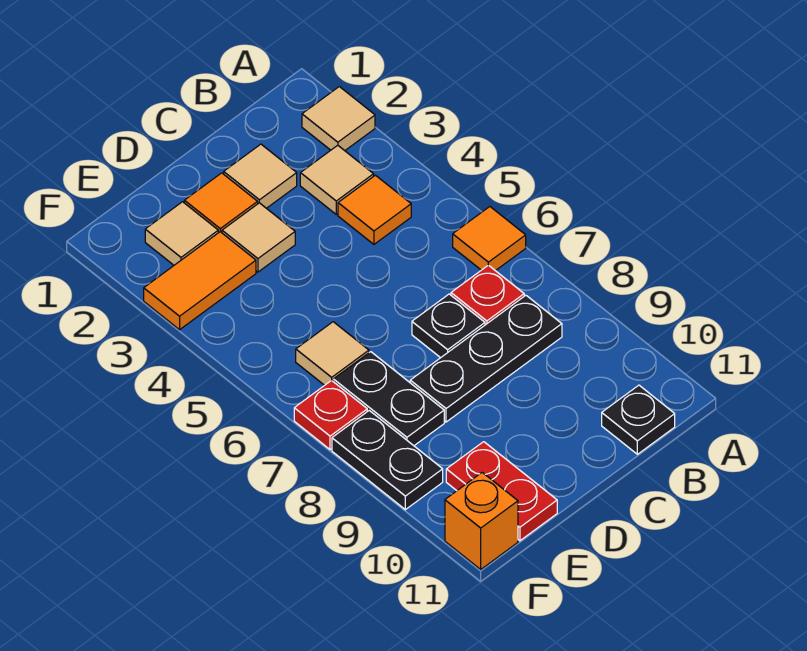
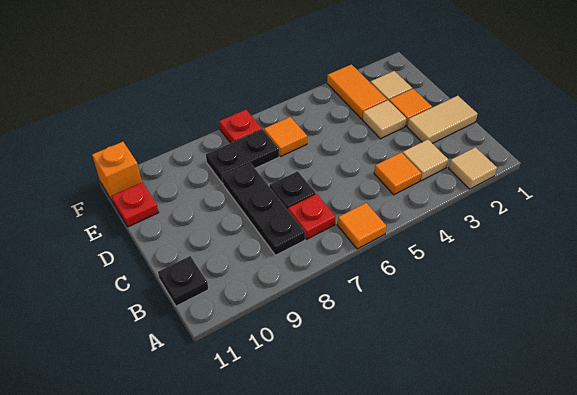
tan 1x1 tile [224,144,297,208] -> tan 1x2 tile [407,96,477,143]
tan 1x1 tile [296,322,369,385] -> orange 1x1 tile [264,117,307,157]
red 1x2 plate [446,442,557,541] -> red 1x1 plate [112,183,159,227]
black 1x2 plate [332,411,443,510] -> none

